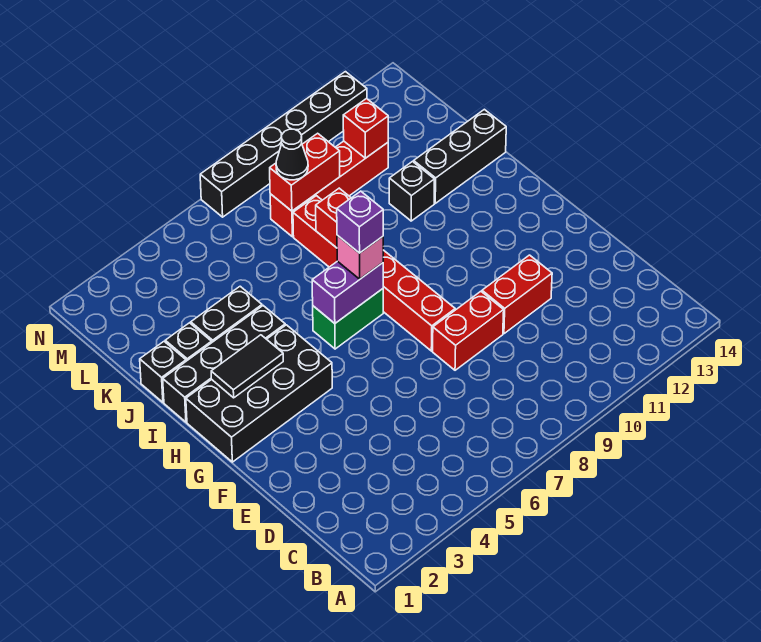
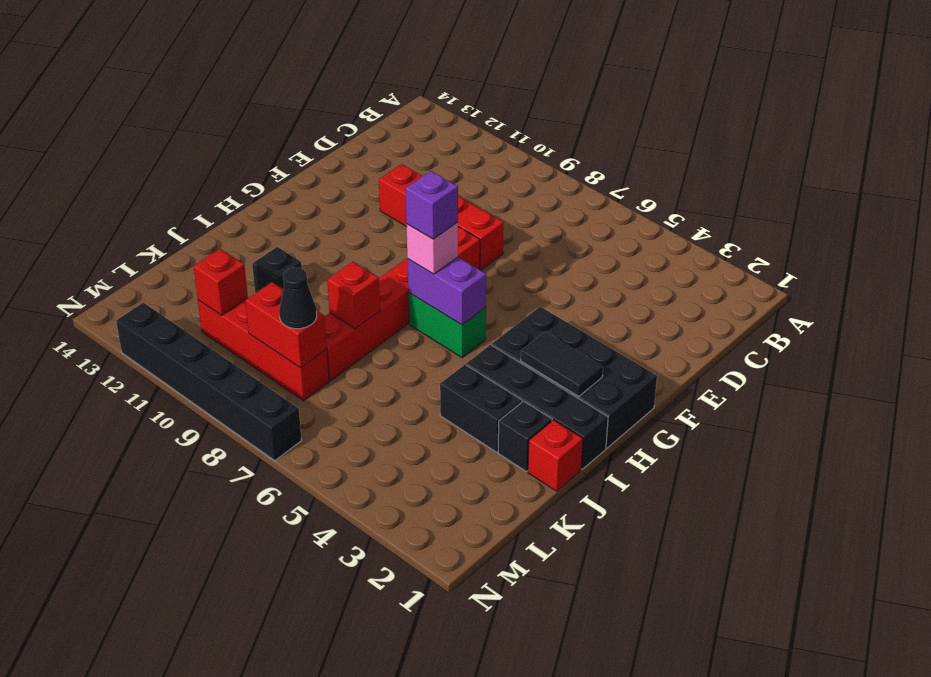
black 1x1 brick [140,342,186,402] -> red 1x1 brick [528,420,583,491]
black 1x3 brick [414,109,506,203] -> none

